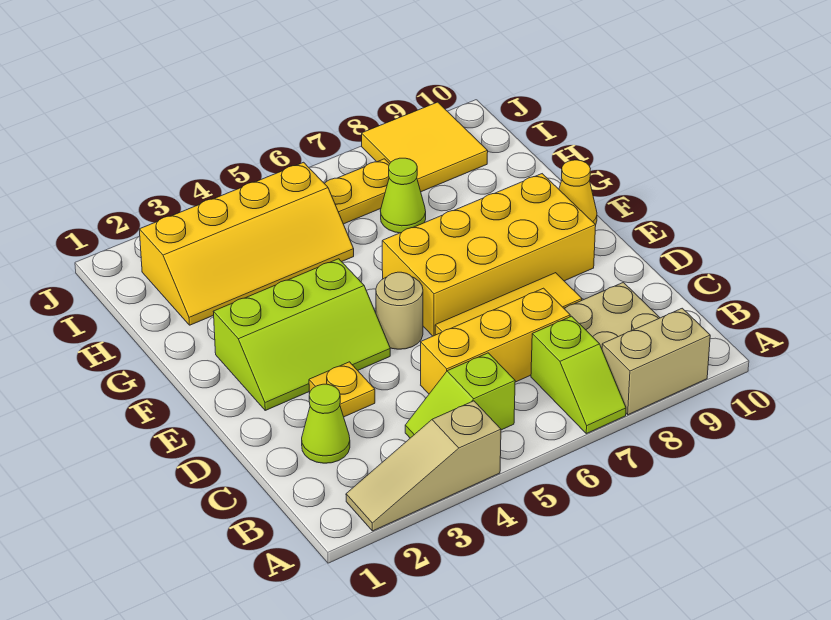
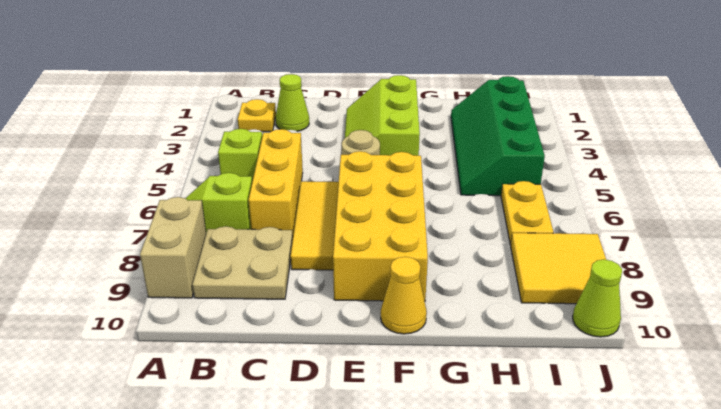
tan 1x3 slope [346,401,501,531] -> none
yellow 1x1 plate [309,362,375,417] -> yellow 1x1 plate moved to [238,99,276,132]
yellow 2x4 slope [139,162,354,325] -> green 2x4 slope [451,76,545,196]
lime 1x1 cone [381,158,426,233] -> lime 1x1 cone moved to [573,259,622,337]

